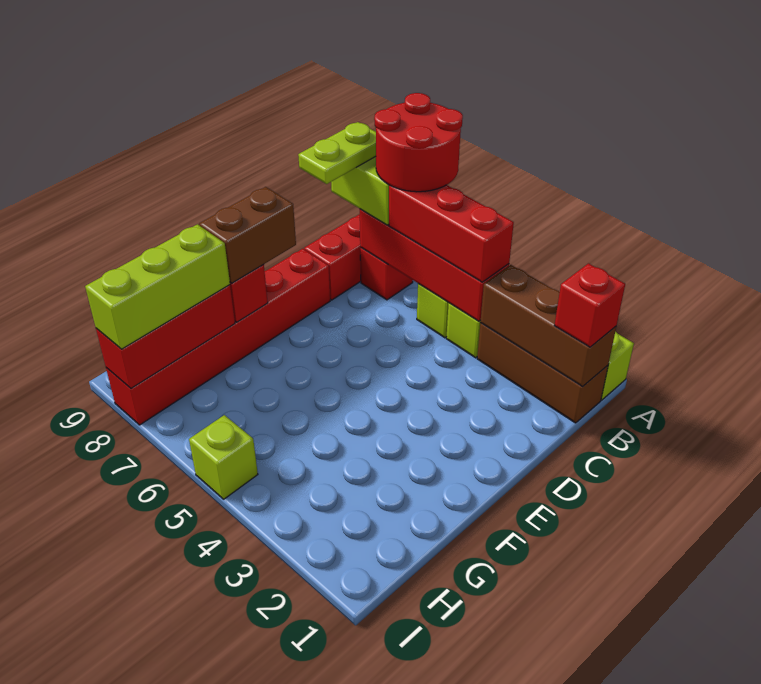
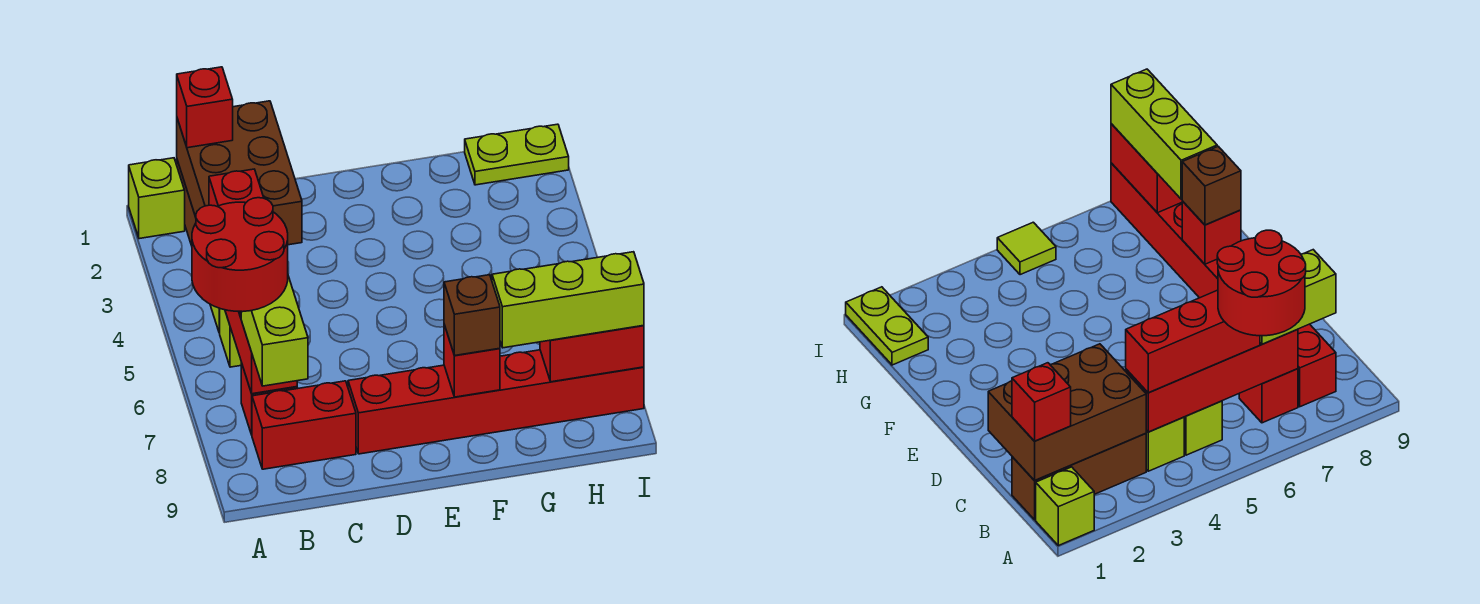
brown 1x3 brick [480,265,616,387] -> brown 2x3 brick [177,101,302,245]
lime 1x2 plate [298,122,376,184] -> lime 1x2 plate moved to [465,124,569,185]
brown 1x2 brick [199,187,296,283] -> brown 1x1 brick [444,275,500,356]
red 1x3 brick [96,285,235,388] -> red 1x2 brick [540,325,644,382]
lime 1x1 brick [189,415,258,499] -> lime 1x1 tile [997,222,1056,275]

